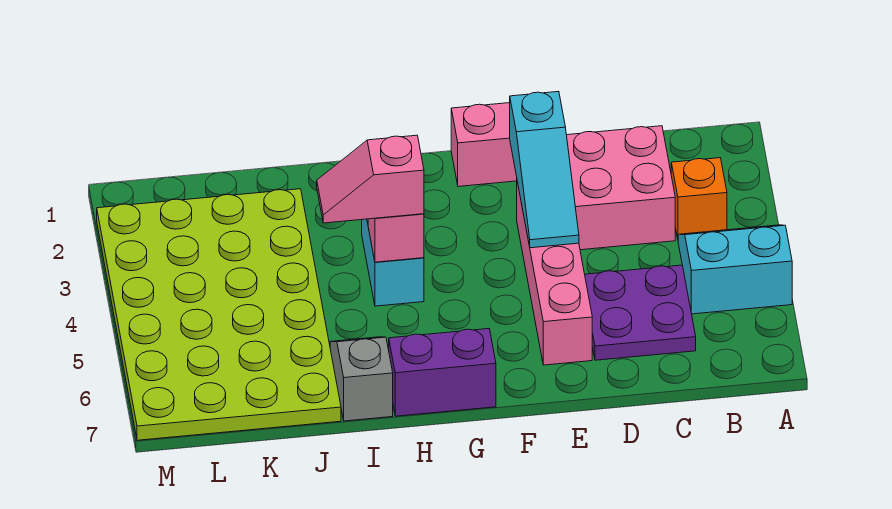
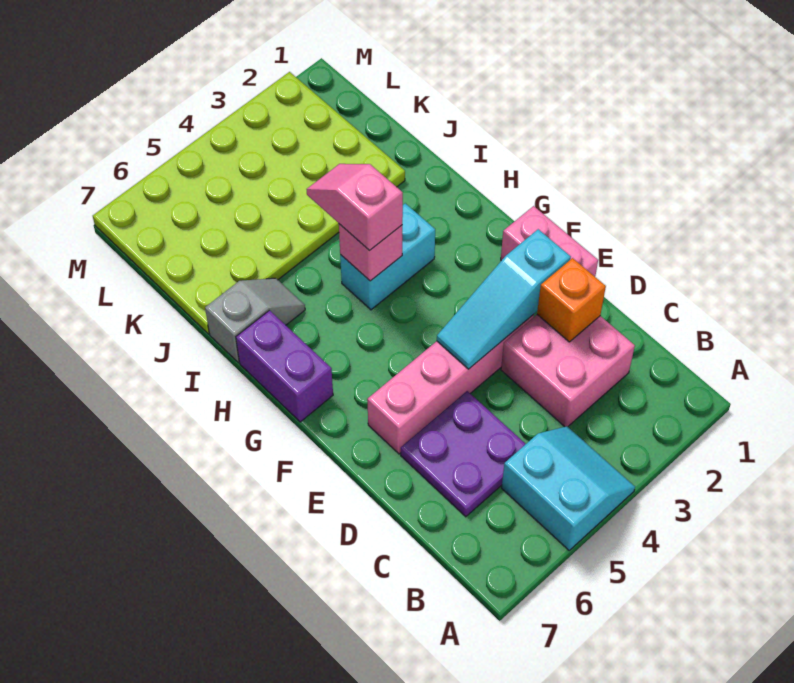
orange 1x1 brick [671,158,727,239] -> orange 1x1 brick moved to [537,258,606,342]

